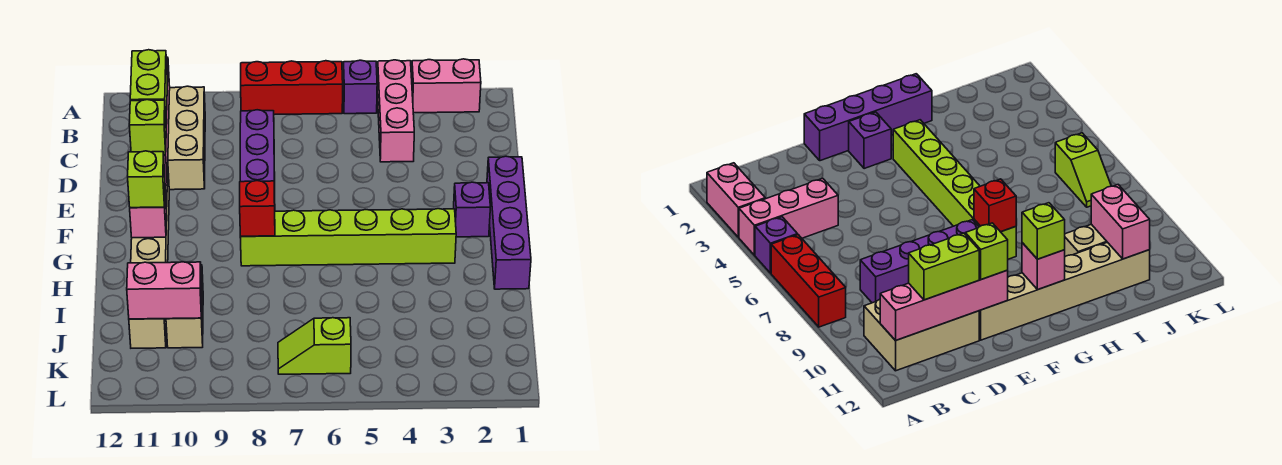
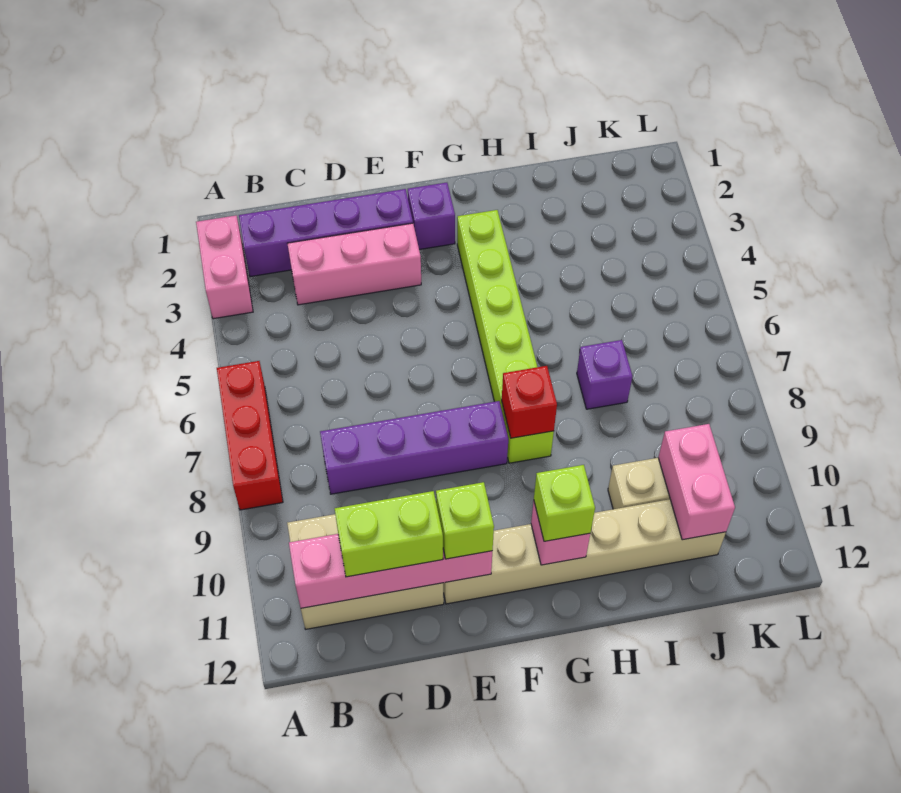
pink 1x3 brick [377,60,414,162] -> pink 1x3 brick moved to [287,223,421,305]
purple 1x1 brick [343,60,377,114] -> purple 1x1 brick moved to [577,340,633,409]
purple 1x4 brick [487,156,531,289] -> purple 1x4 brick moved to [239,189,413,277]
lime 1x2 slope [278,318,351,374] -> none

